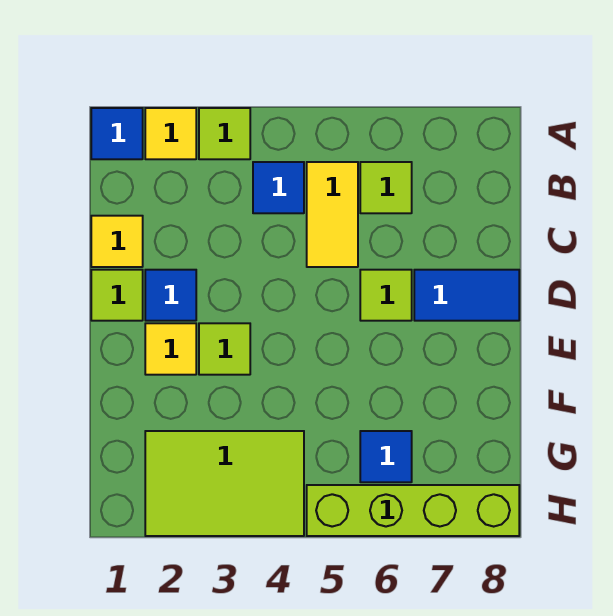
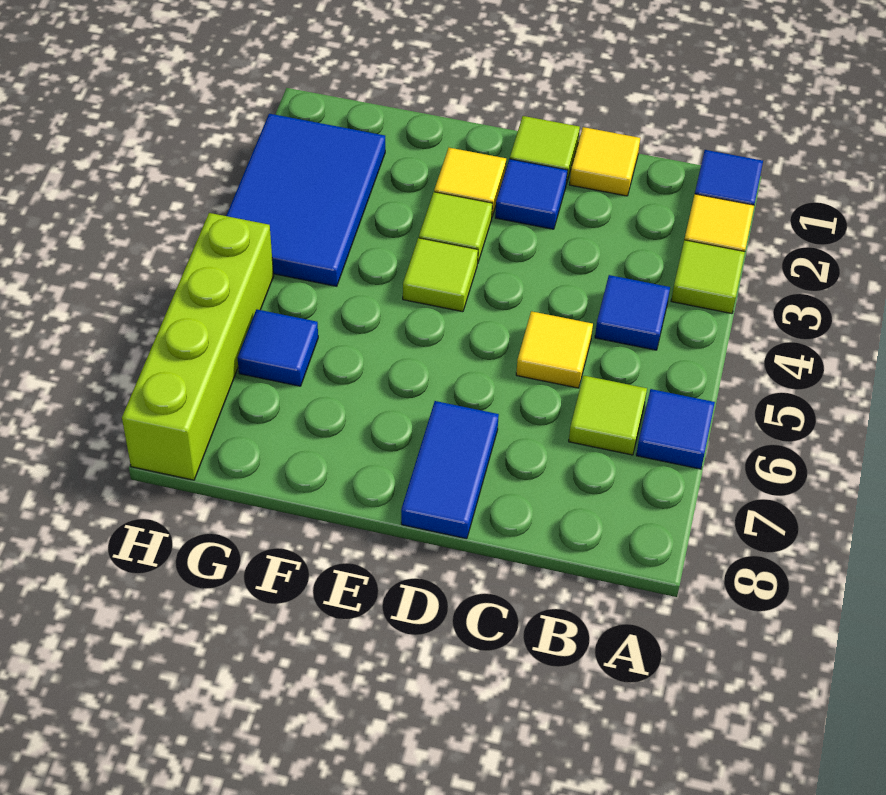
none -> blue 1x1 tile [636,389,715,469]
yellow 1x2 tile [307,162,358,267] -> yellow 1x1 tile [516,311,593,388]
lime 1x1 tile [360,270,412,321] -> lime 1x1 tile moved to [403,238,478,312]
lime 2x3 tile [145,431,304,536] -> blue 2x3 tile [226,114,385,286]

